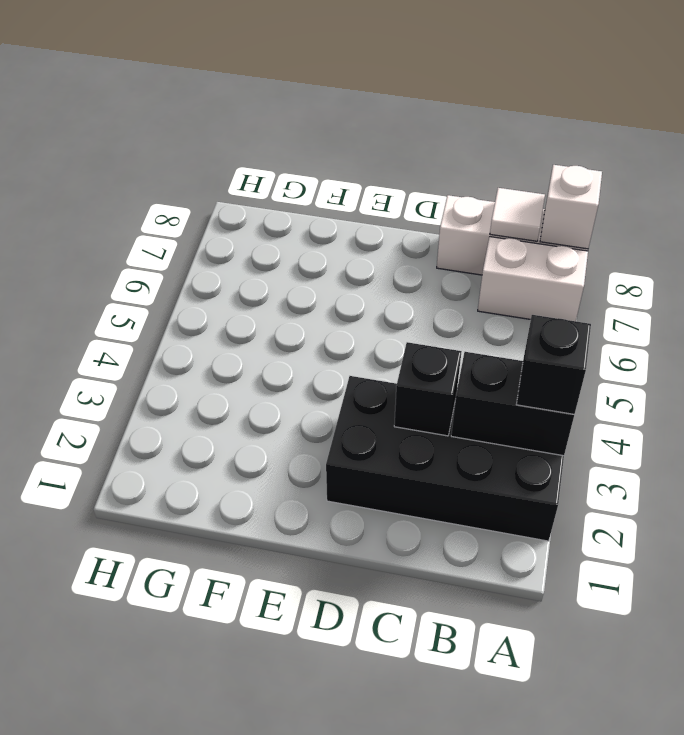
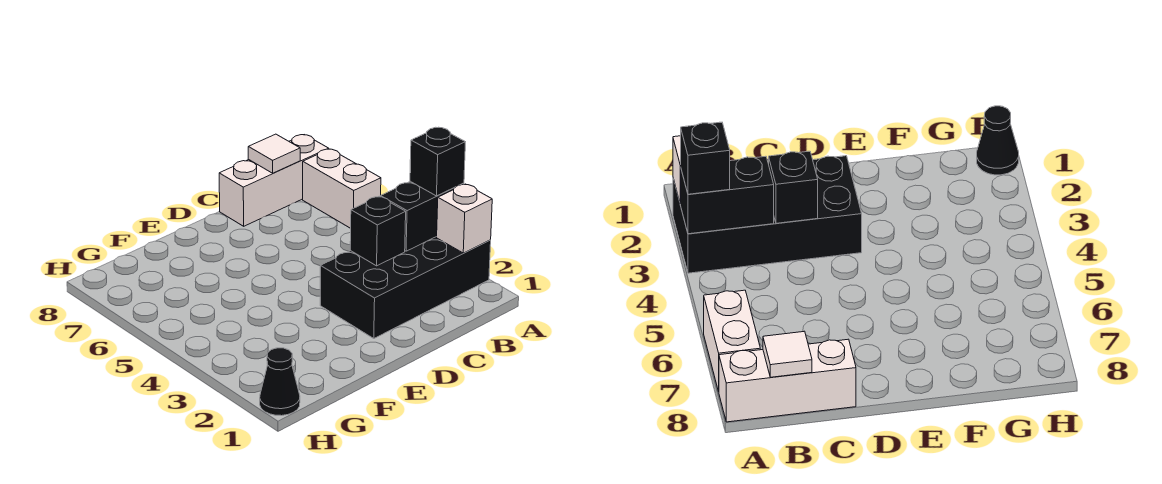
white 1x2 brick [478,237,588,321] -> white 1x2 brick turned to [303,149,381,228]
white 1x1 brick [540,165,602,249] -> white 1x1 brick moved to [437,184,492,253]
none -> black 1x1 cone [260,348,300,416]

